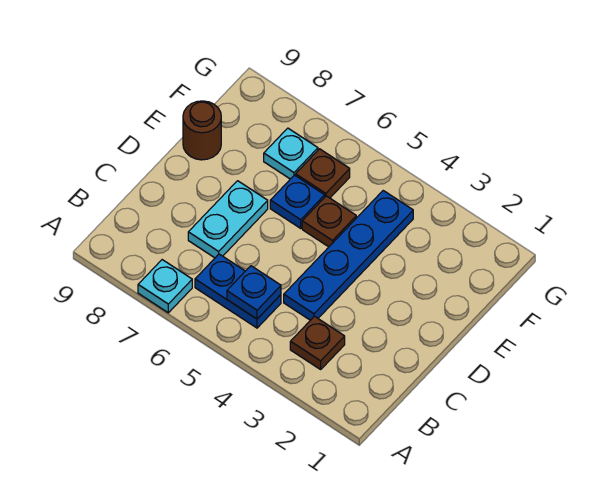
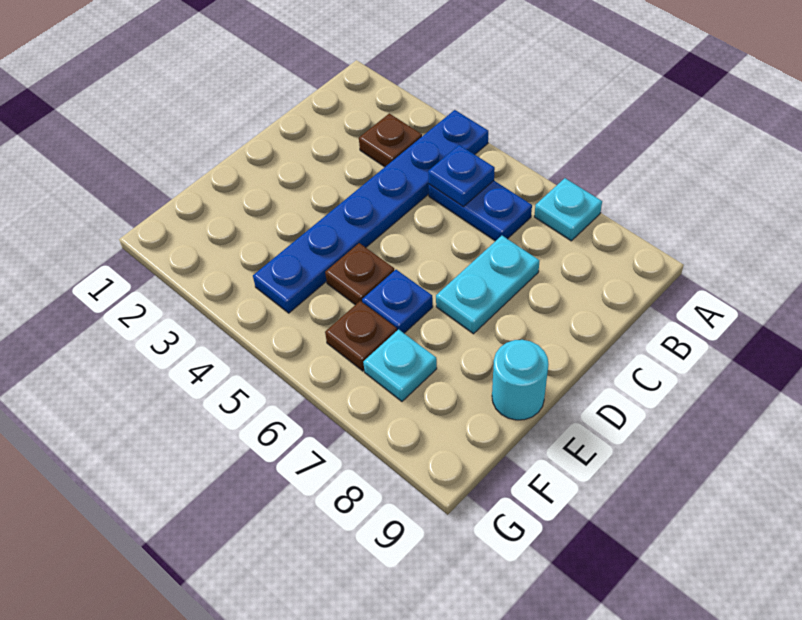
blue 1x4 plate [284,191,413,320] -> blue 1x6 plate [253,110,488,313]
brown 1x1 round brick [183,101,221,160] -> cyan 1x1 round brick [492,340,549,420]

